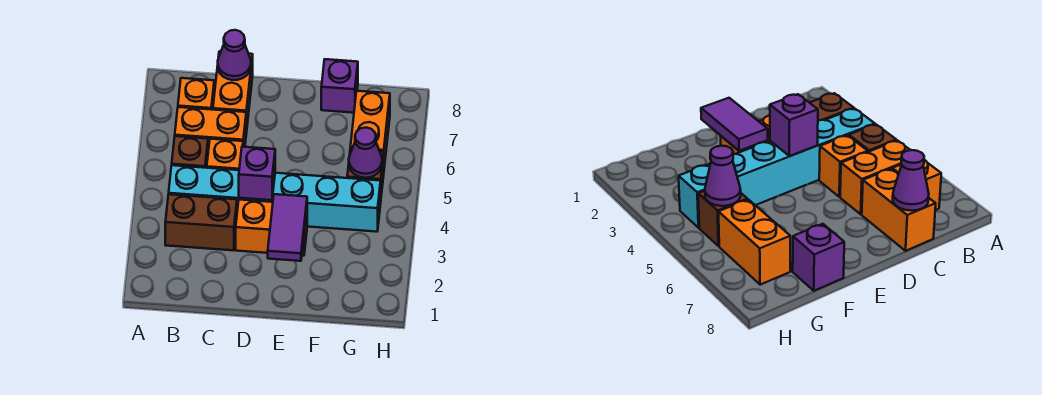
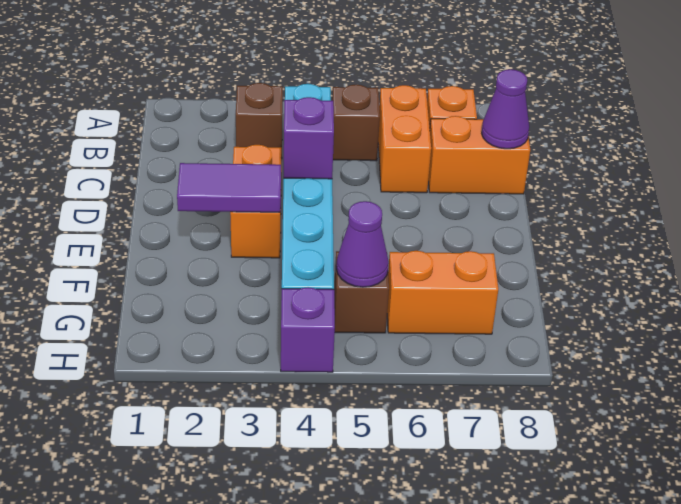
brown 1x2 brick [165,194,237,250] -> brown 1x1 brick [236,83,283,148]
orange 1x1 brick [207,139,243,170] -> none
purple 1x1 brick [321,59,358,113] -> purple 1x1 brick moved to [281,287,335,372]

